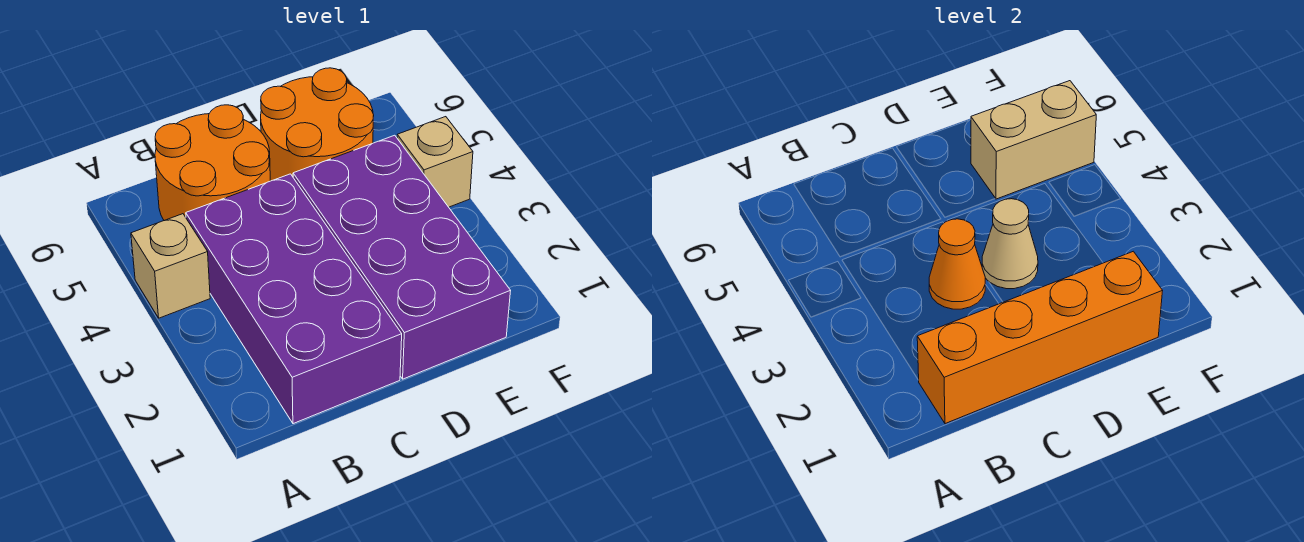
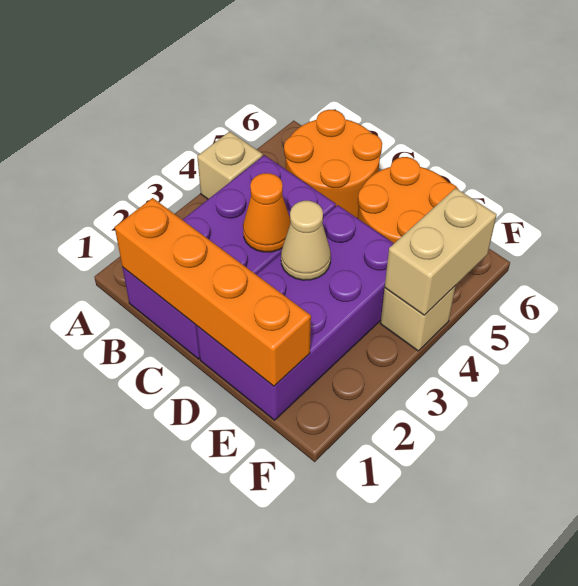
tan 1x2 brick [971,81,1096,199] -> tan 1x2 brick turned to [385,188,497,315]

